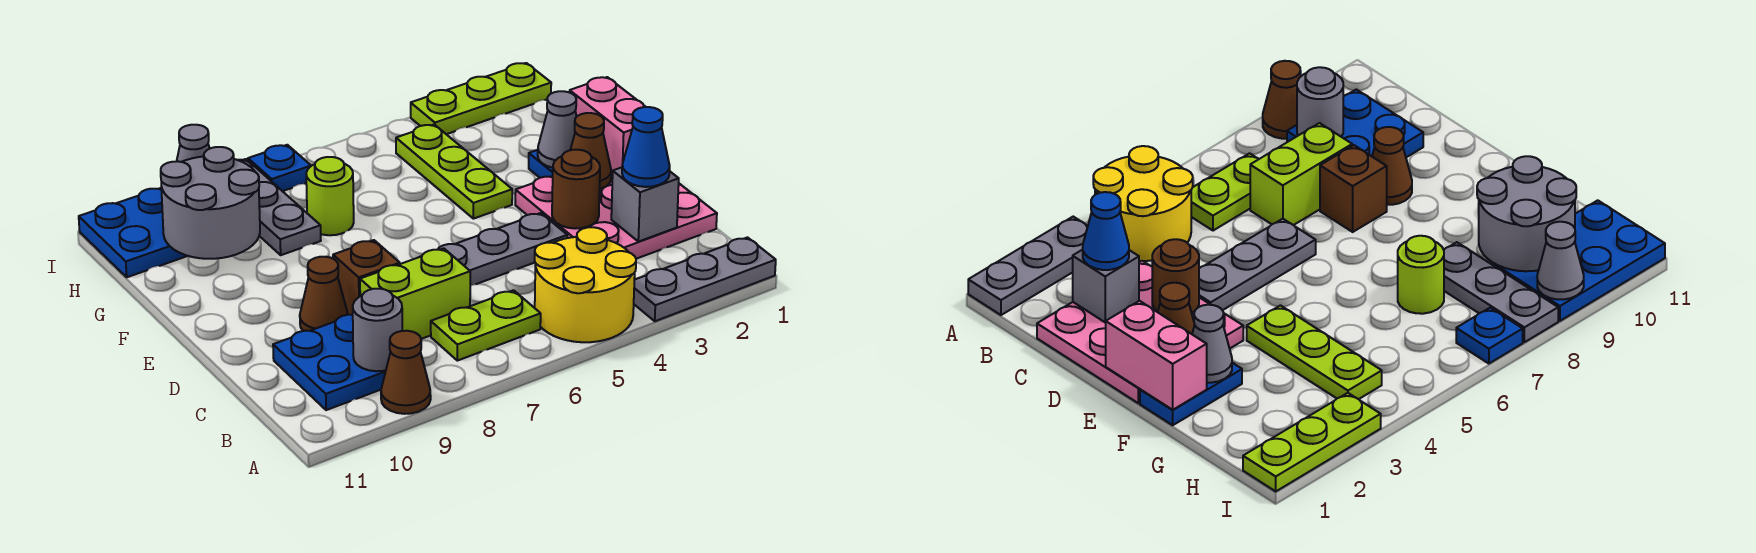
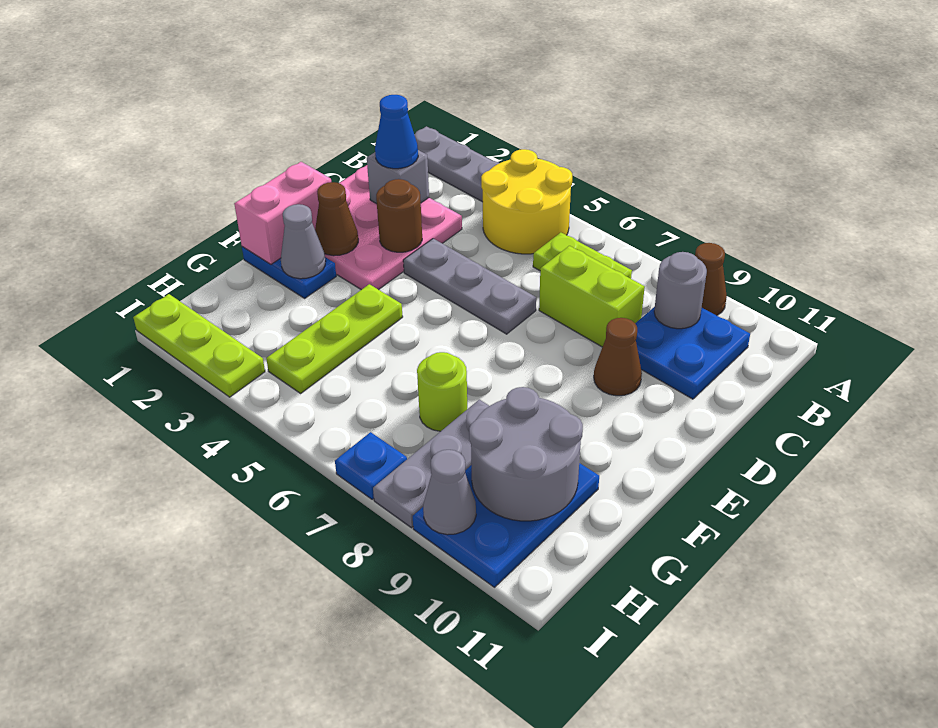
brown 1x1 brick [333,240,400,315] -> none
blue 2x3 plate [79,188,187,277] -> blue 2x3 plate turned to [413,463,599,587]

